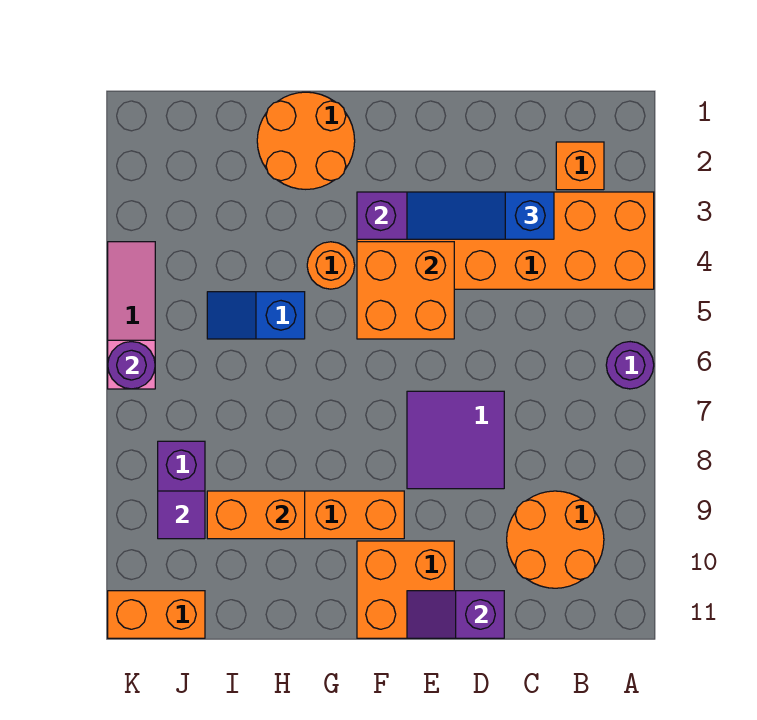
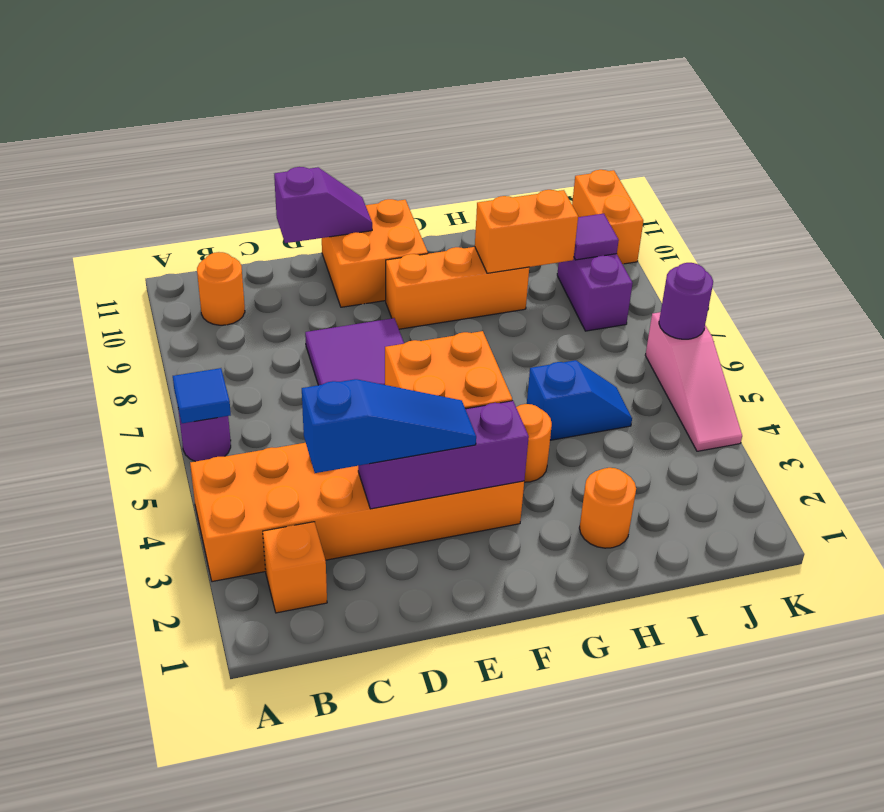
none -> blue 1x1 tile [173,368,231,423]
orange 2x2 round brick [507,491,604,588] -> orange 1x1 round brick [197,252,245,325]
orange 2x2 round brick [257,92,355,189] -> orange 1x1 round brick [580,468,636,548]
orange 1x2 brick [108,591,205,638] -> orange 1x2 brick turned to [572,170,643,264]

